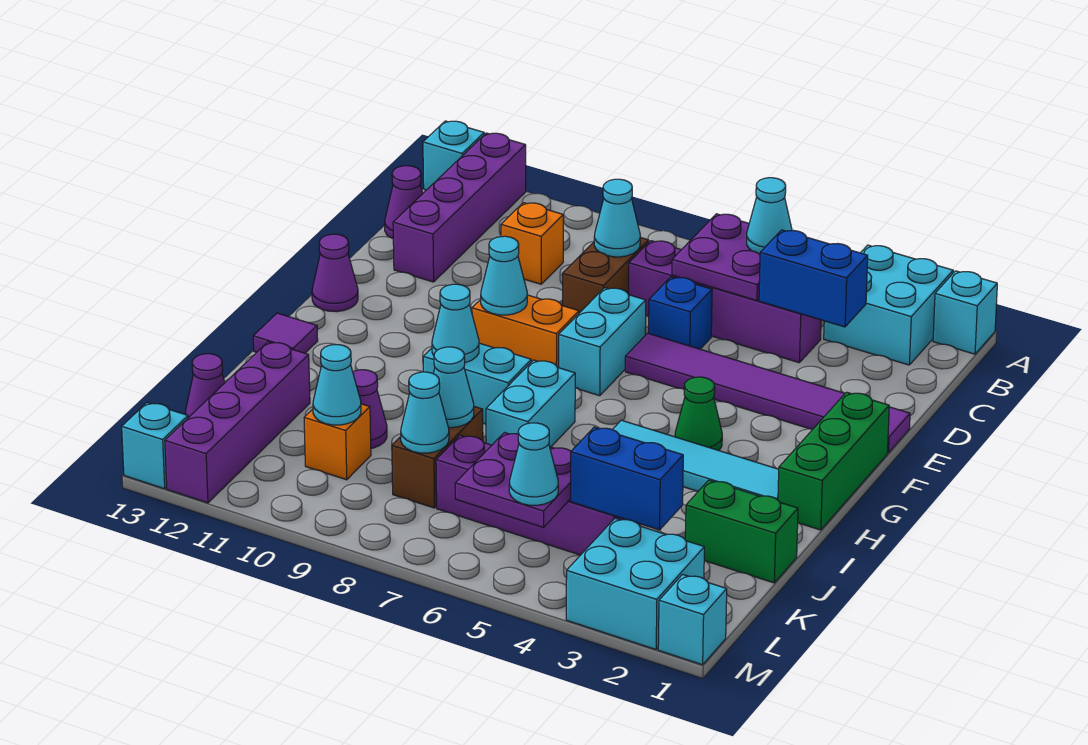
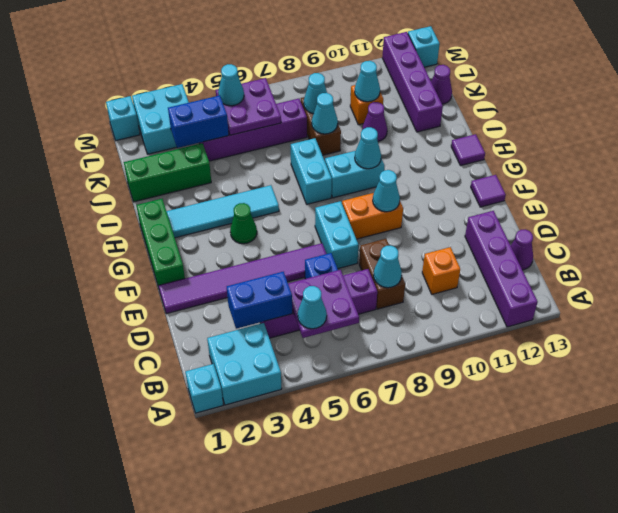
cyan 1x1 brick [423,121,484,190] -> none
purple 1x1 cone [312,234,358,312] -> purple 1x1 tile [471,175,506,207]
green 1x2 brick [685,480,798,583] -> green 1x3 brick [124,143,211,202]

